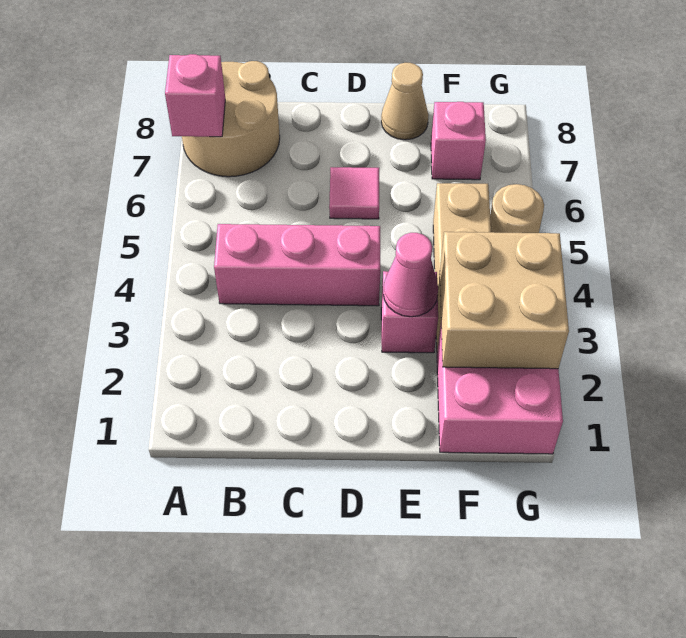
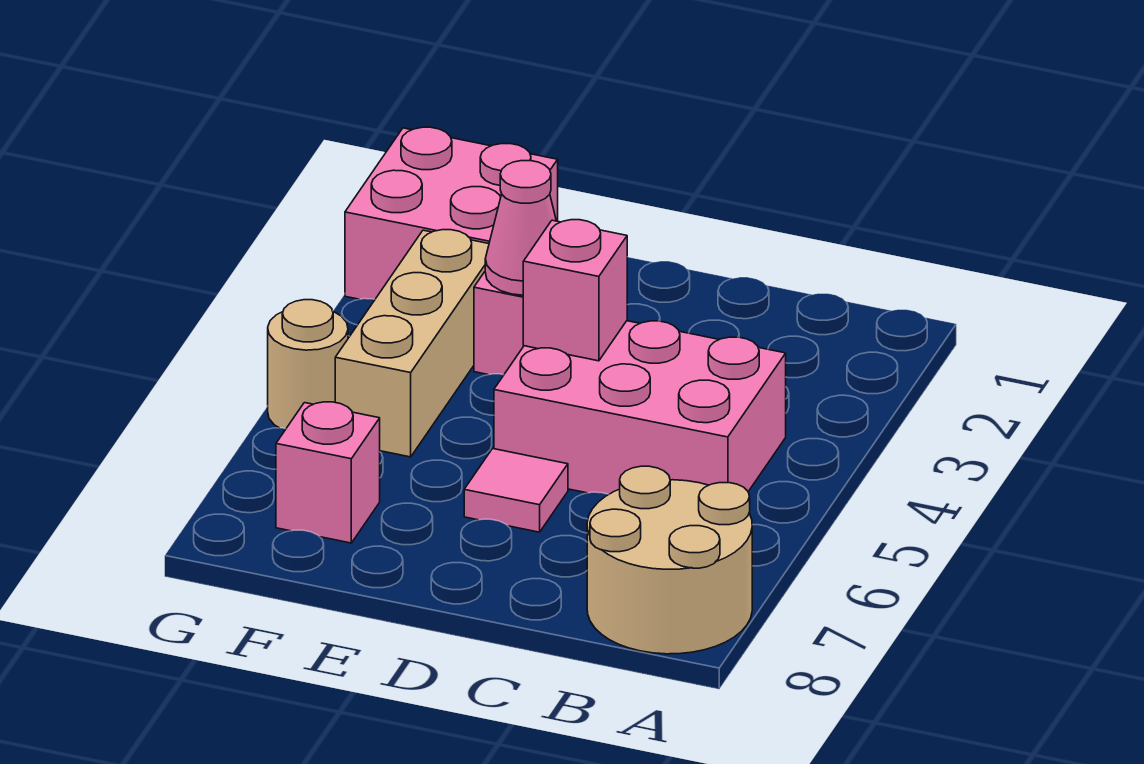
pink 1x1 brick [165,54,225,137] -> pink 1x1 brick moved to [523,220,627,361]
pink 1x3 brick [214,224,380,306] -> pink 2x3 brick [494,321,786,494]
tan 1x1 cone [381,63,429,140] -> none
tan 2x2 brick [440,232,569,369] -> none

